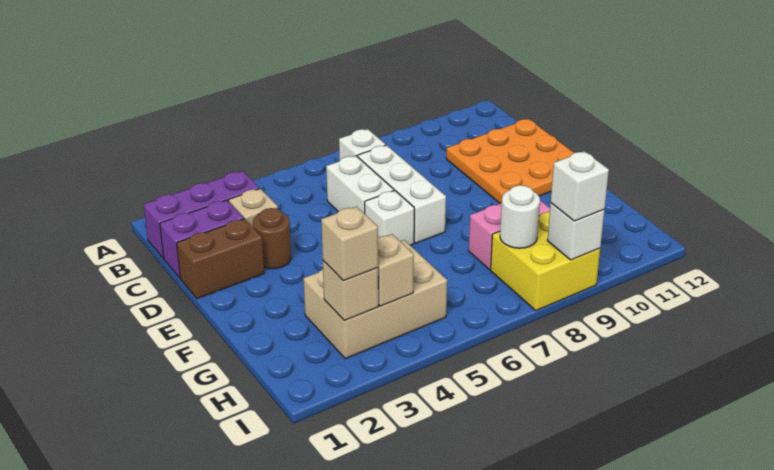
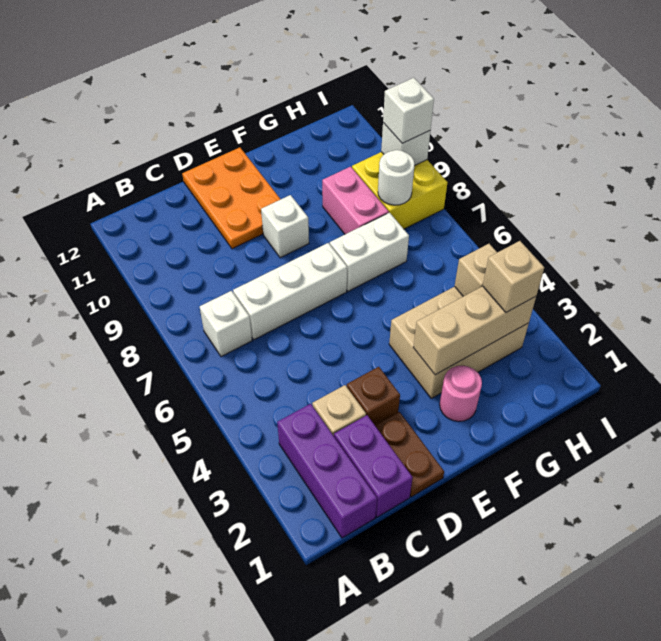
white 1x2 brick [326,156,394,214] -> white 1x2 brick moved to [330,213,409,291]
orange 3x3 plate [446,119,575,203] -> orange 2x3 plate [182,147,281,249]
brown 1x2 brick [177,219,264,299] -> brown 1x2 plate [375,412,444,497]
brown 1x1 round brick [253,208,291,269] -> brown 1x1 brick [347,367,400,425]
white 1x1 brick [365,191,414,245] -> white 1x1 brick moved to [261,195,309,258]
none -> pink 1x1 round brick [440,366,482,421]
tan 2x3 brick [303,240,447,359] -> tan 2x3 brick turned to [389,287,529,398]
tan 1x1 brick [323,261,378,320] -> tan 1x3 brick [413,286,536,375]

